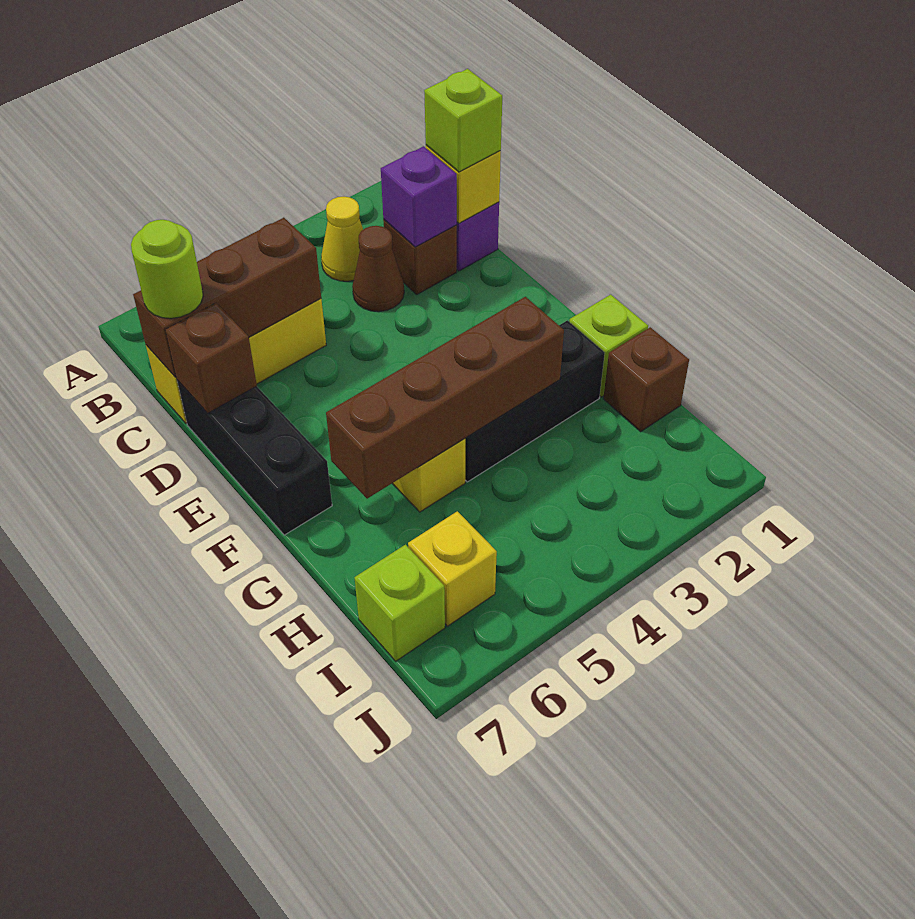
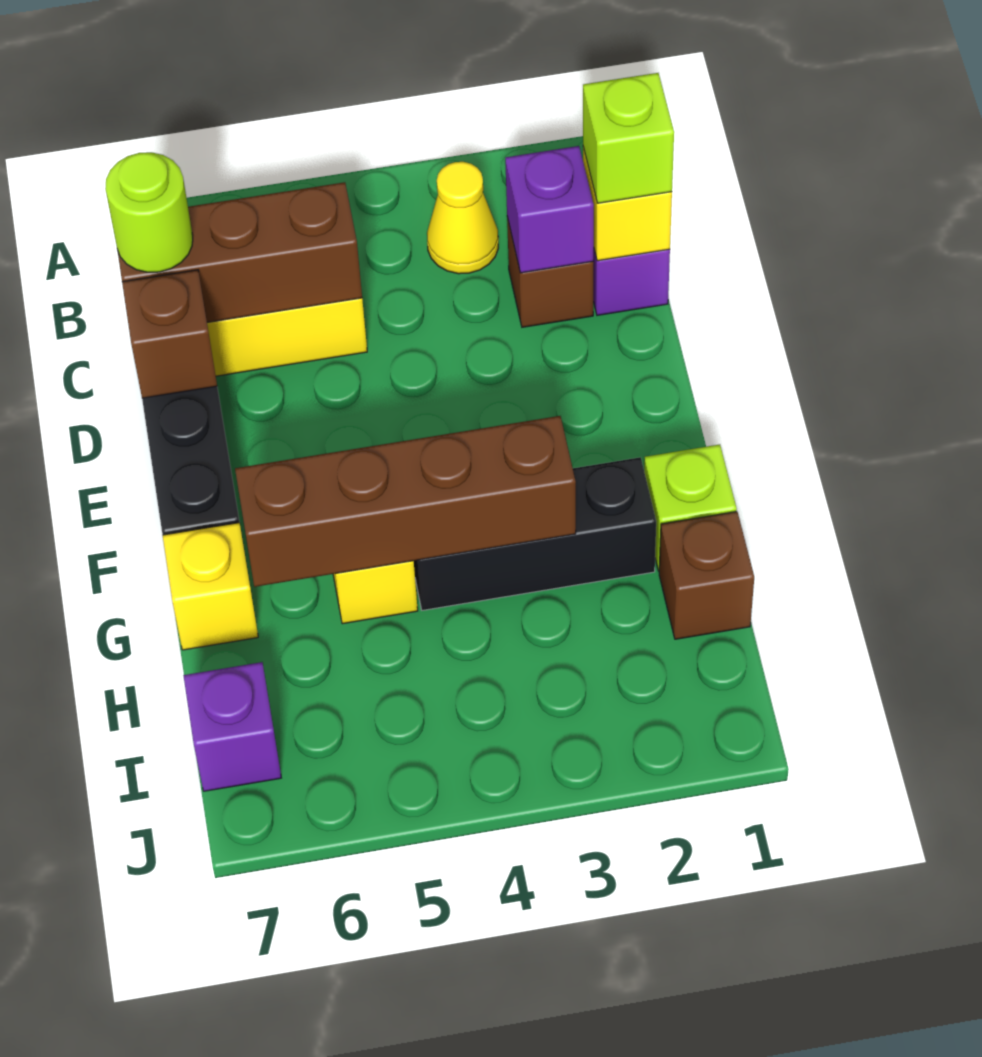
brown 1x1 cone [352,226,404,312] -> none
yellow 1x1 brick [408,511,497,626] -> yellow 1x1 brick moved to [163,523,258,650]
lime 1x1 brick [355,545,445,661] -> purple 1x1 brick [183,662,281,791]

